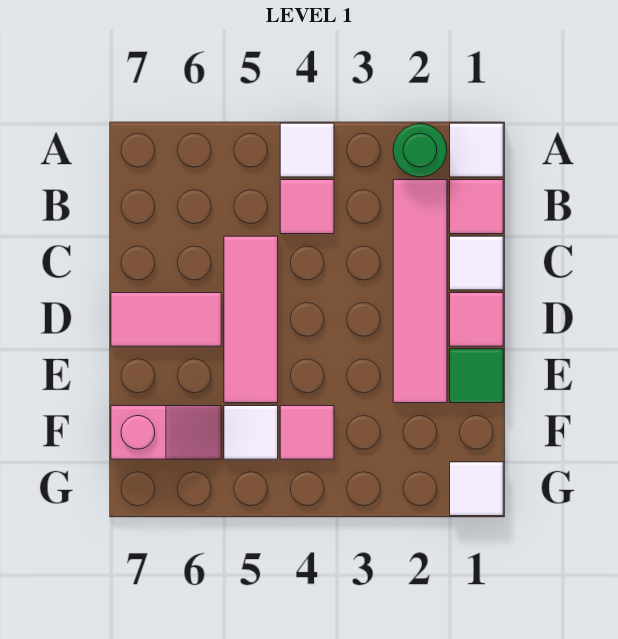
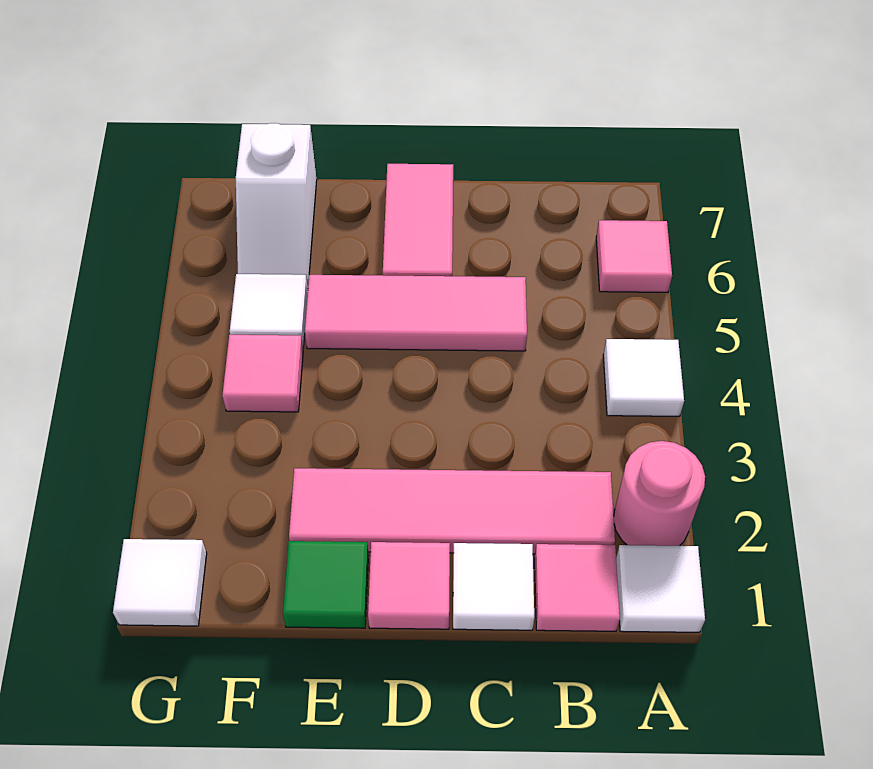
green 1x1 round brick [393,123,447,177] -> pink 1x1 round brick [614,441,705,546]
pink 1x1 tile [280,180,334,234] -> pink 1x1 tile moved to [596,220,672,292]
pink 1x2 slope [111,406,221,459] -> white 1x2 slope [236,123,317,288]

